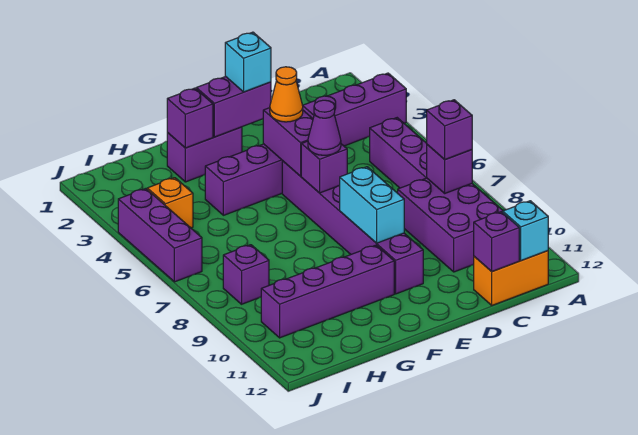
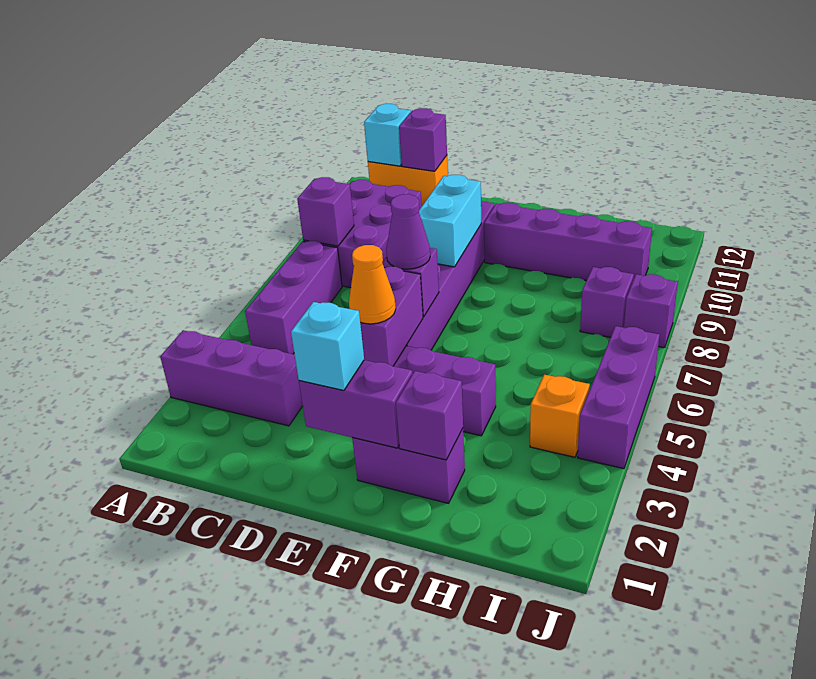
purple 1x1 brick [427,100,472,160] -> purple 1x1 brick moved to [624,274,678,348]

